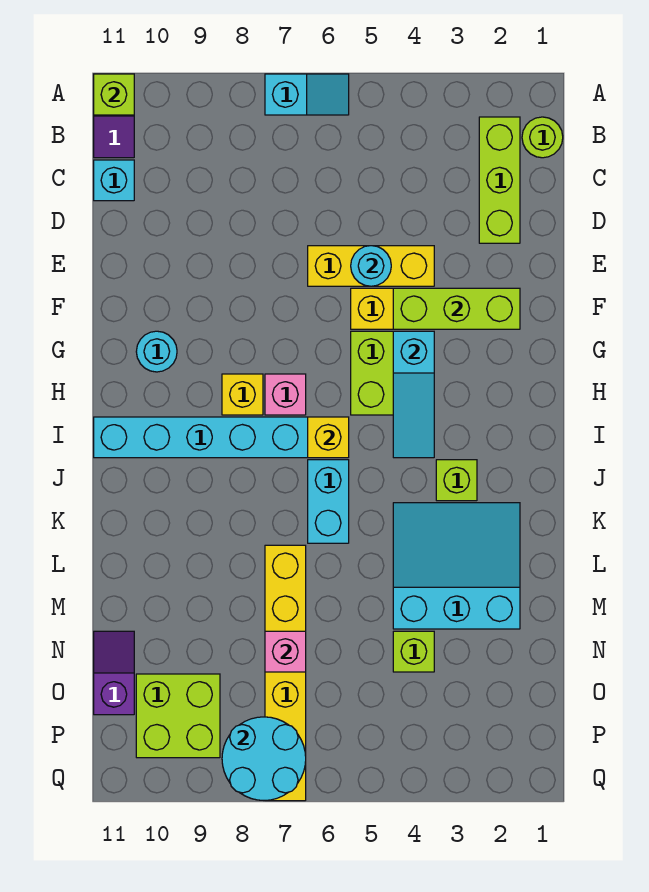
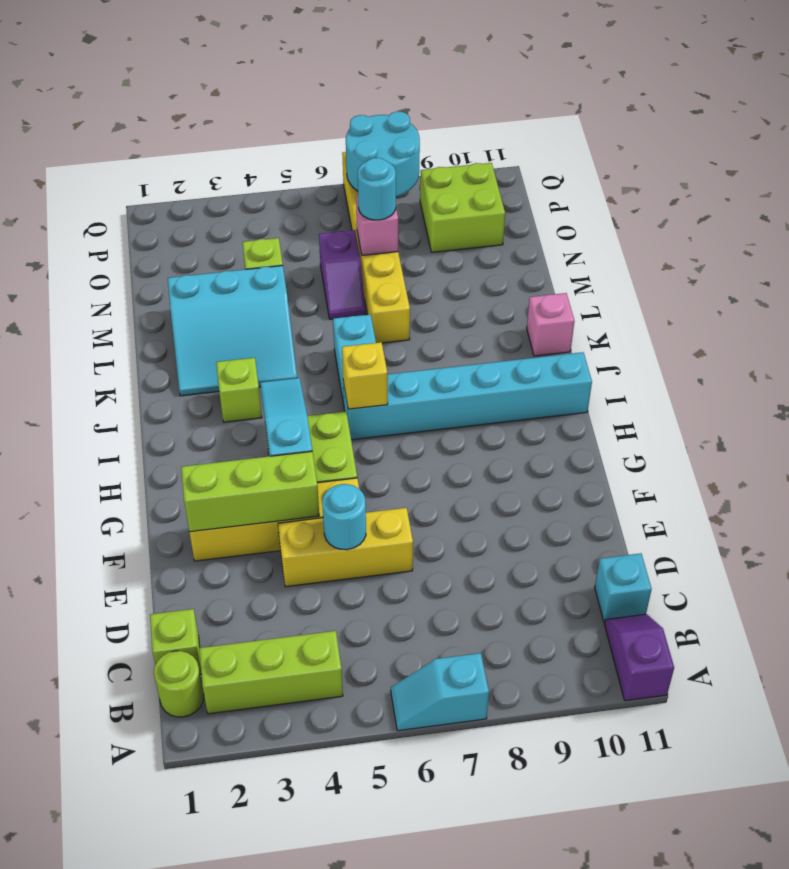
lime 1x1 brick [94,74,134,115] -> lime 1x1 brick moved to [150,609,201,674]
lime 1x3 brick [479,117,520,243] -> lime 1x3 brick turned to [199,631,343,714]
cyan 1x1 round brick [136,331,177,372] -> cyan 1x1 round brick moved to [358,158,396,220]
pink 1x1 brick [265,374,306,415] -> pink 1x1 brick moved to [527,293,574,356]
yellow 1x1 brick [222,374,263,415] -> none
purple 1x2 slope [94,631,134,715] -> purple 1x2 slope moved to [319,230,366,319]

